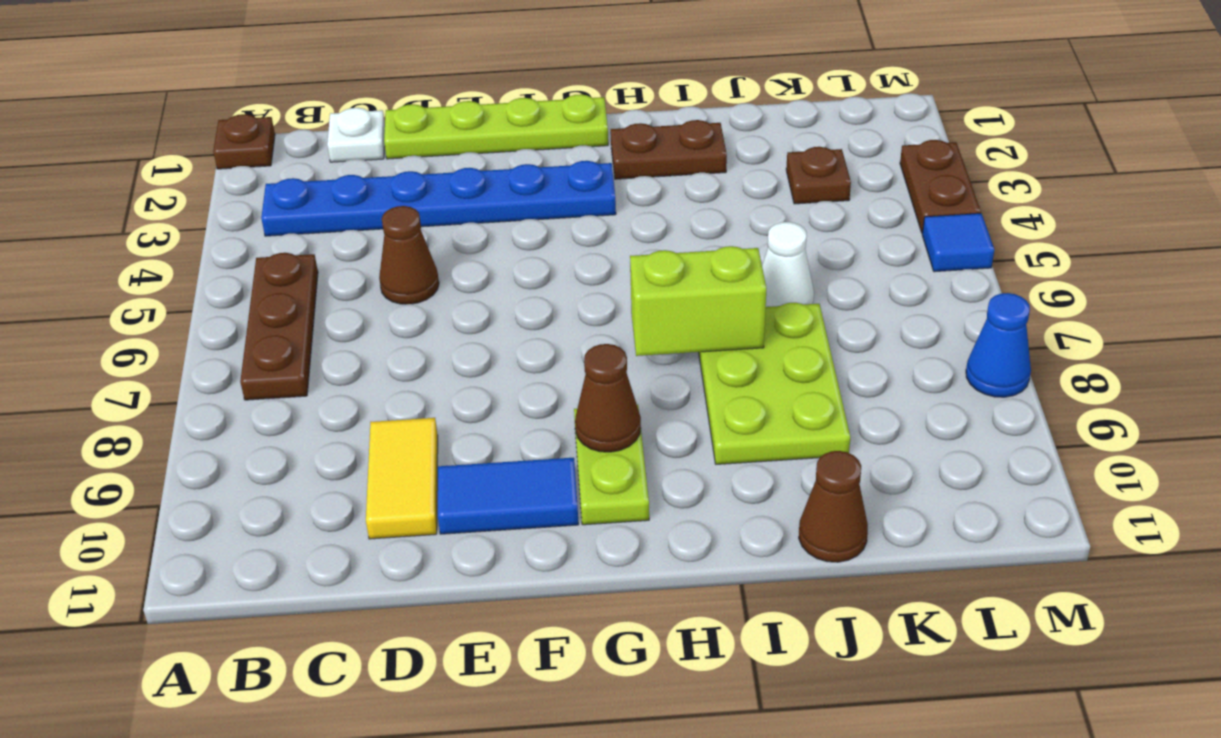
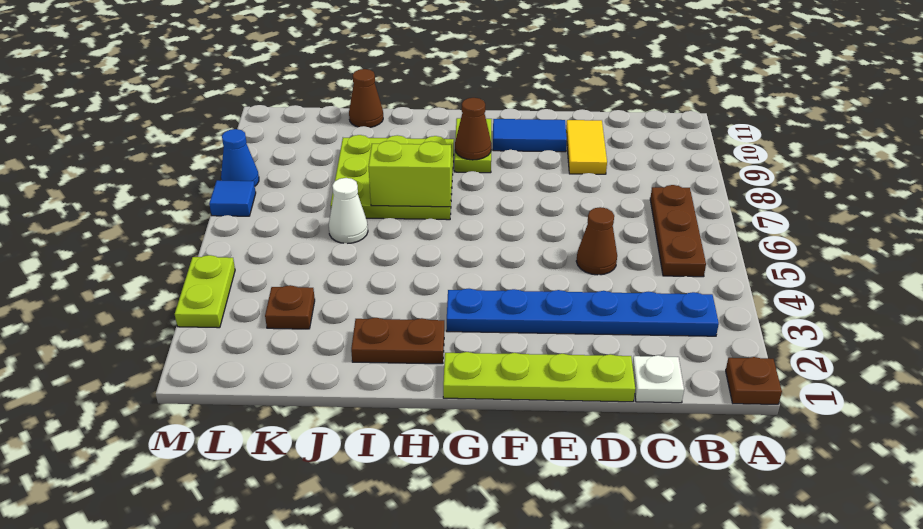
lime 2x3 plate [699,303,850,464] -> lime 3x3 plate [331,135,454,220]
brown 1x2 plate [900,140,981,233] -> lime 1x2 plate [175,255,235,328]
blue 1x1 tile [922,213,994,272] -> blue 1x1 tile moved to [209,180,256,216]

